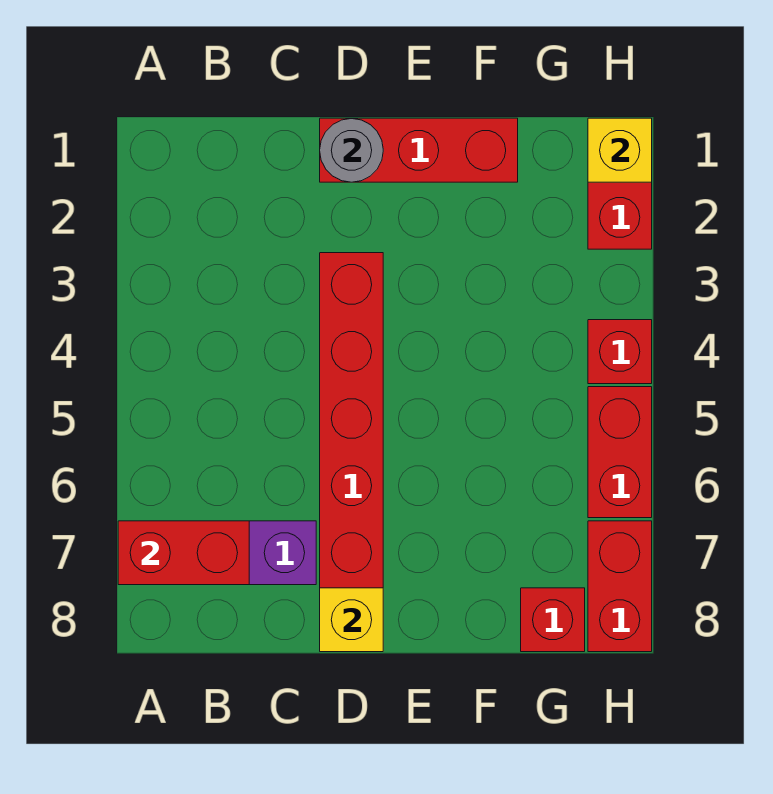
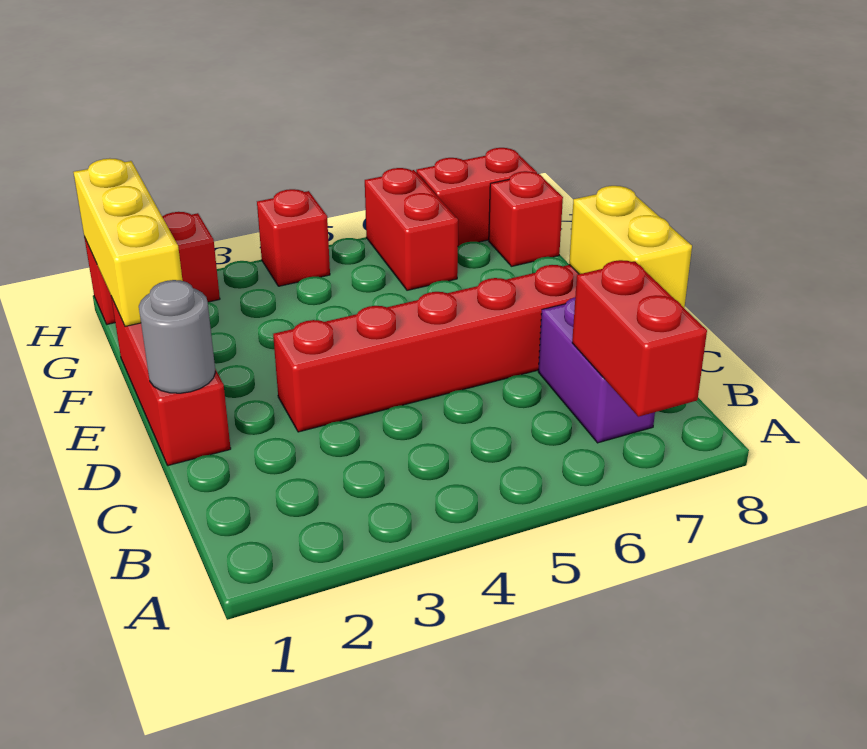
yellow 1x1 brick [320,588,383,652] -> yellow 1x2 brick [569,186,692,308]
yellow 1x1 brick [588,118,652,182] -> yellow 1x3 brick [74,158,183,326]
red 1x2 brick [588,387,652,518] -> red 1x2 brick turned to [365,168,458,290]

